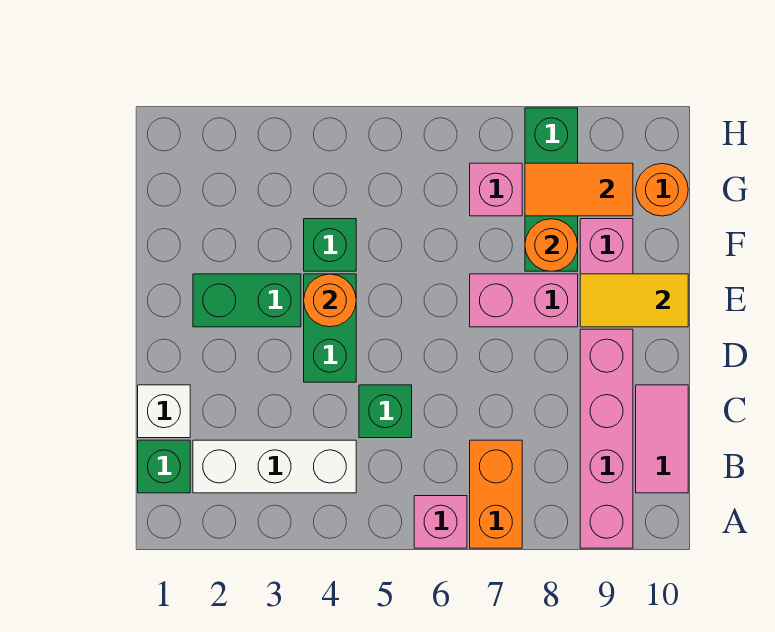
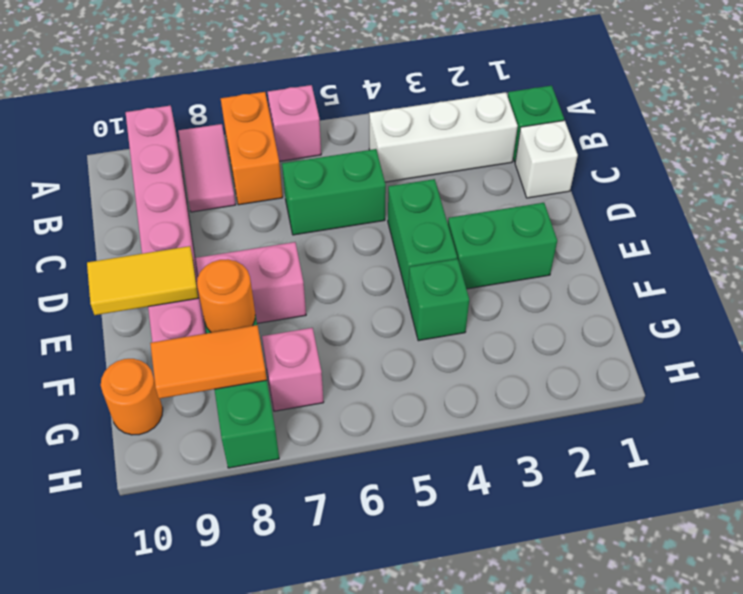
pink 1x2 tile [636,385,688,493] -> pink 1x2 tile moved to [178,124,236,212]
green 1x1 brick [359,385,412,438] -> green 1x2 brick [282,149,386,235]
orange 1x1 round brick [304,274,356,327] -> none

